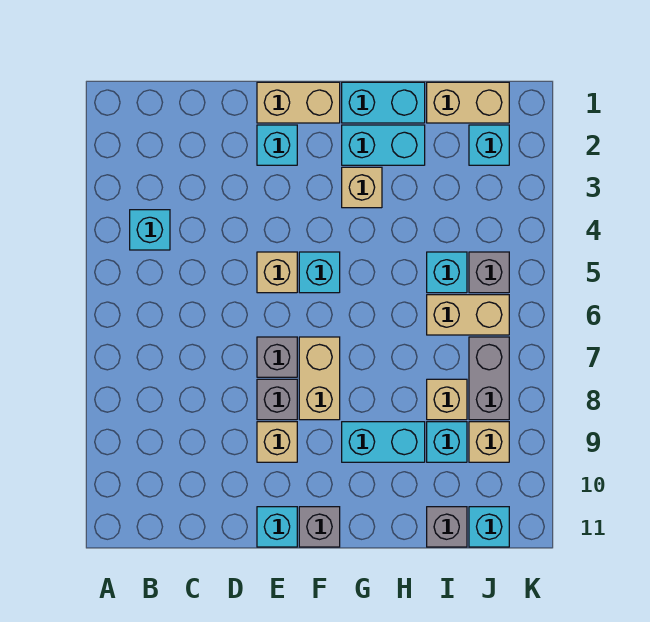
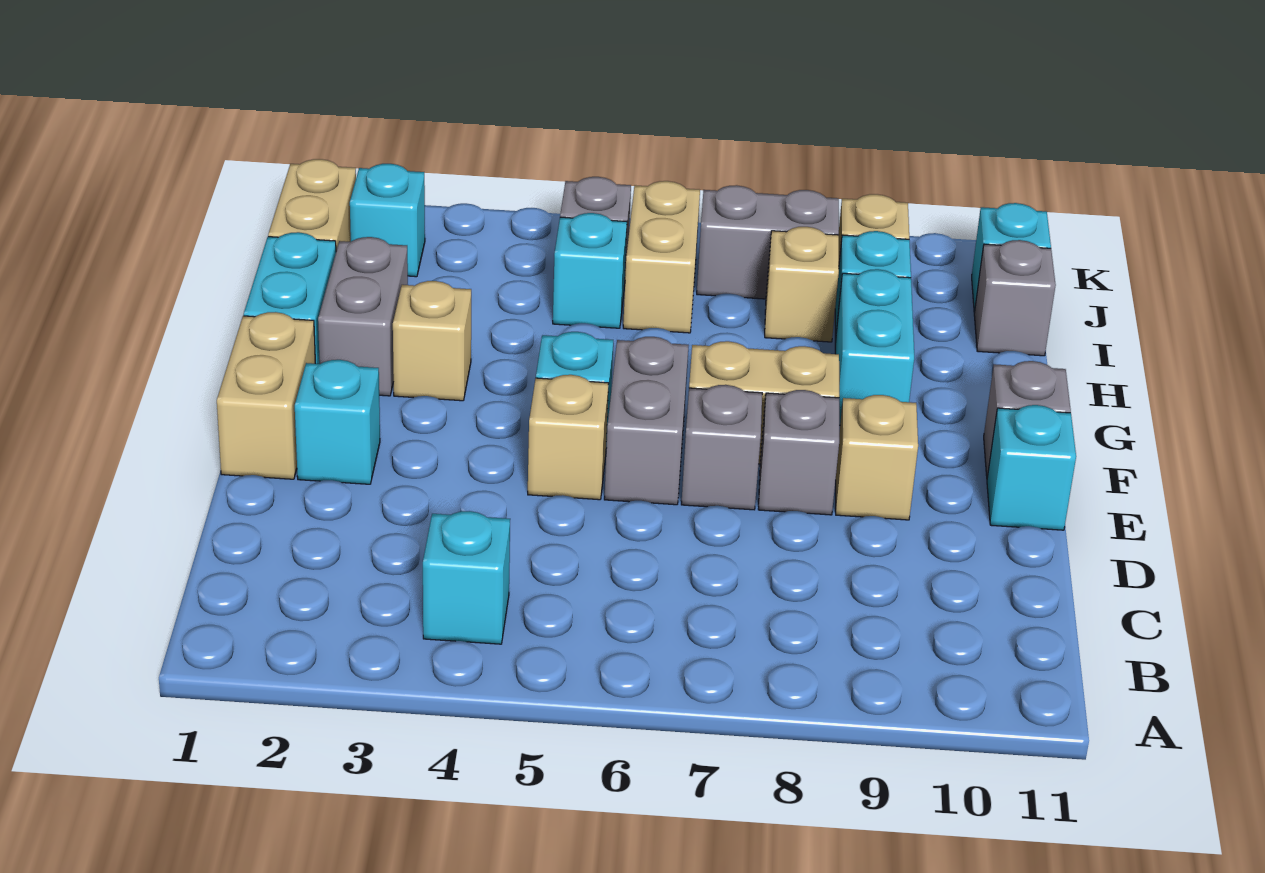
none -> grey 1x2 brick [604,337,689,505]
cyan 1x2 brick [342,125,425,165] -> grey 1x2 brick [318,237,408,396]

